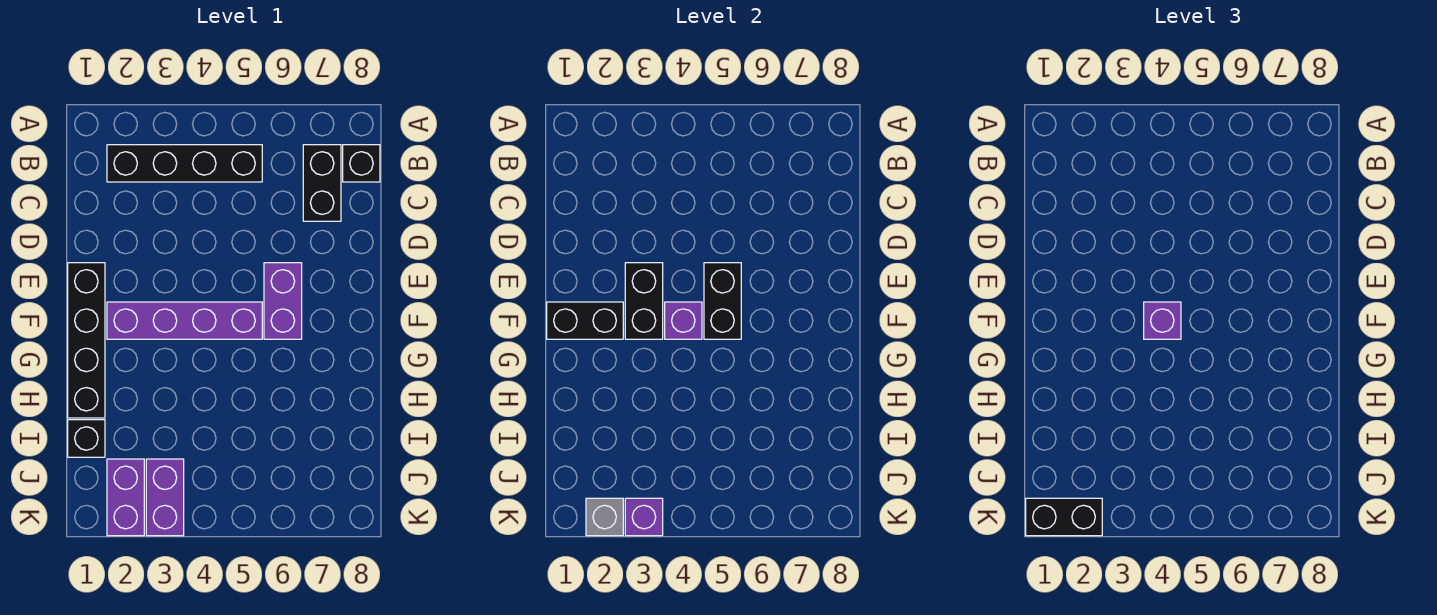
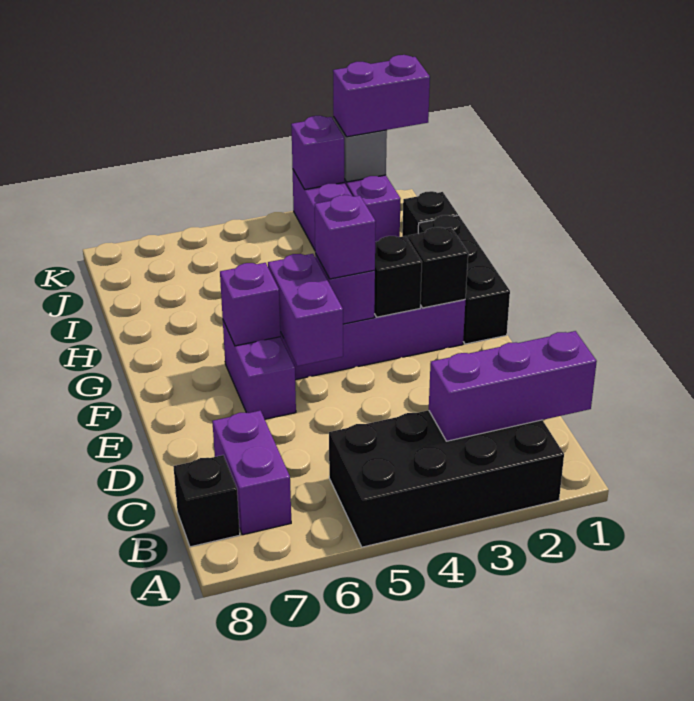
none -> purple 1x3 brick [429,331,597,441]
black 1x4 brick [107,145,262,182] -> black 2x4 brick [329,410,564,547]
black 1x2 brick [303,145,341,221] -> purple 1x2 brick [212,411,291,535]
black 1x4 brick [68,263,105,418] -> black 1x3 brick [418,215,510,344]
black 1x2 brick [625,263,663,339] -> black 1x1 brick [374,236,422,317]
black 1x2 brick [704,263,741,339] -> purple 1x2 brick [268,254,343,366]
black 1x2 brick [547,302,623,339] -> black 1x1 brick [408,227,468,308]
none -> purple 1x1 brick [220,263,280,346]
black 1x2 brick [1026,498,1102,536] -> purple 1x2 brick [333,55,430,137]

